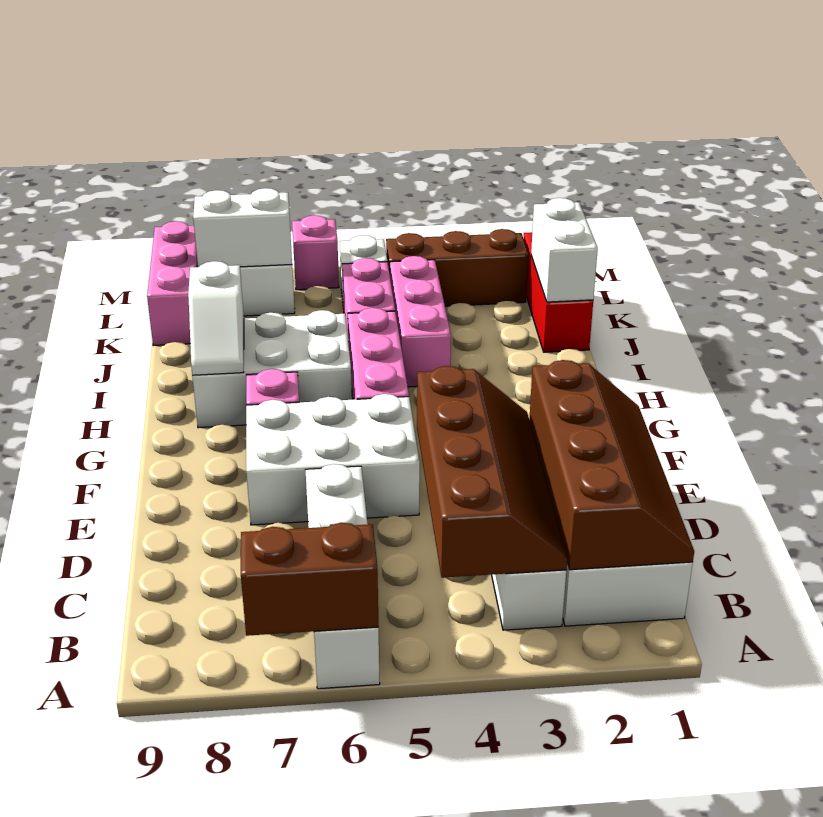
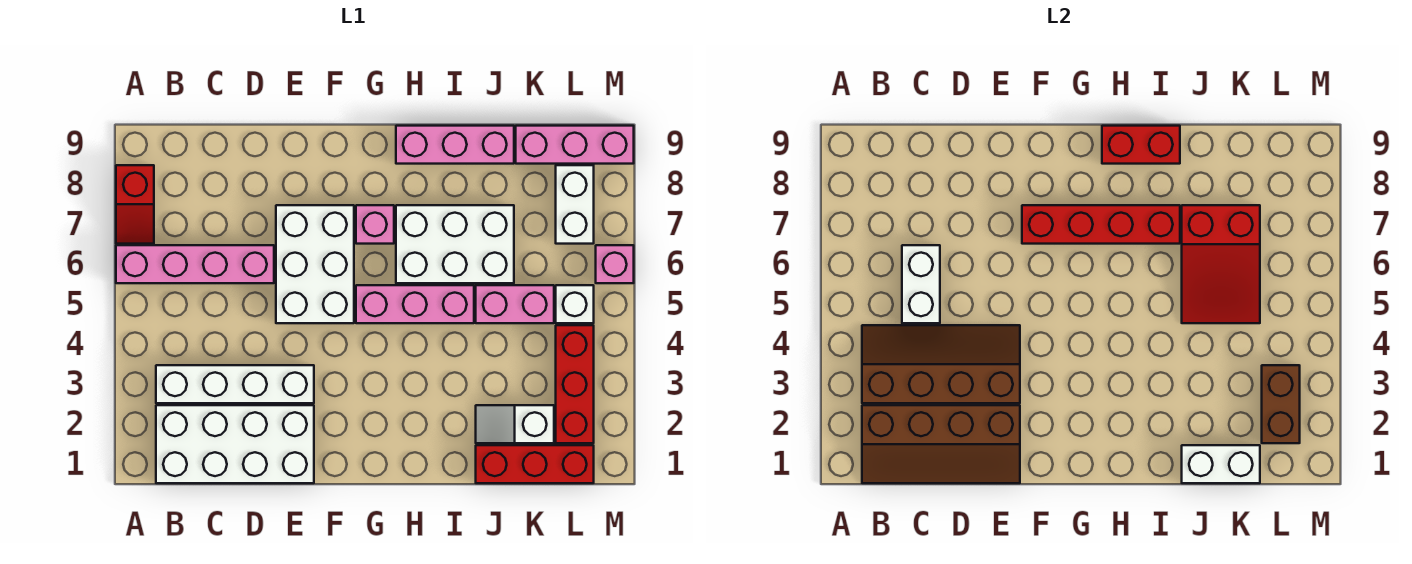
white 1x4 brick [306,464,380,689] -> pink 1x4 brick [116,245,274,283]
brown 1x2 brick [241,523,379,636] -> brown 1x2 brick moved to [1262,365,1300,443]
none -> red 1x2 slope [116,165,154,244]
brown 2x4 slope [417,366,567,578] -> brown 2x4 slope turned to [862,325,1020,403]
none -> red 1x4 brick [1022,205,1180,244]
white 2x3 brick [192,310,352,428] -> white 2x3 brick turned to [396,205,514,283]
white 1x2 slope [188,261,244,375] -> white 1x2 slope moved to [476,405,554,443]
none -> red 1x2 brick [1102,126,1180,164]
pink 1x3 brick [390,256,451,387] -> pink 1x3 brick moved to [396,126,514,164]
none -> red 2x3 slope [1182,205,1260,323]
brown 1x3 brick [386,229,529,306] -> red 1x3 brick [556,325,594,443]
white 1x2 brick [193,188,292,267] -> white 1x2 brick moved to [902,245,940,323]

